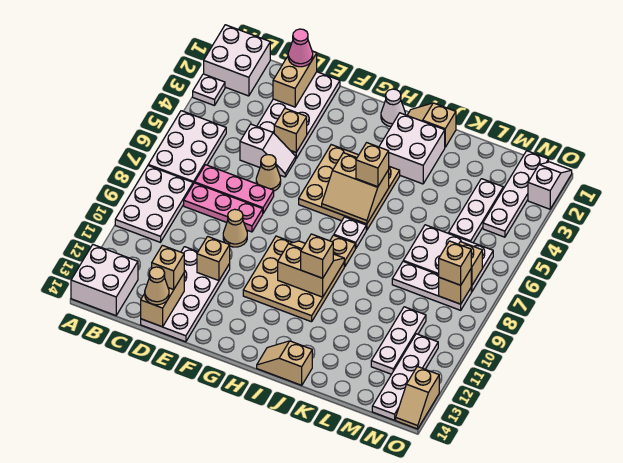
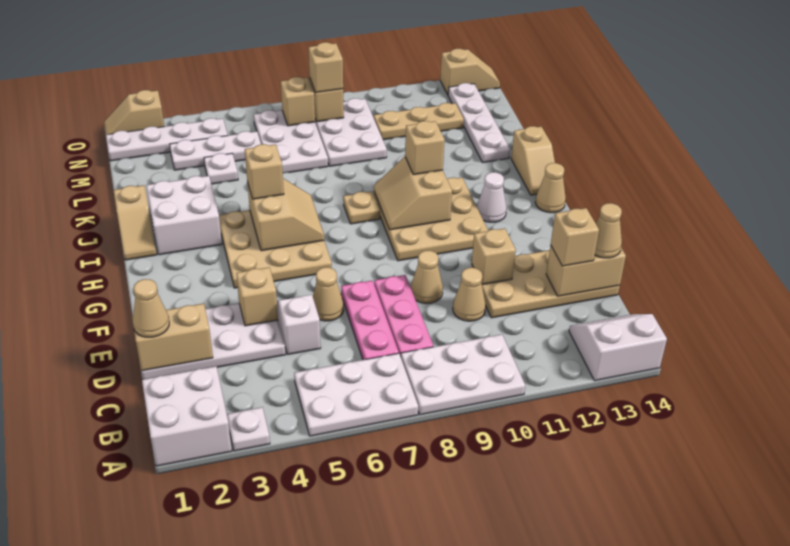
white 2x2 brick [71,245,138,315] -> white 2x2 slope [569,314,667,381]
pink 1x1 cone [288,29,313,67] -> tan 1x1 cone [133,279,169,337]
none -> tan 1x1 cone [453,268,486,321]
white 2x4 plate [141,247,230,342] -> tan 2x4 plate [471,250,620,318]
white 1x1 cone [381,89,405,127] -> white 1x1 cone moved to [477,172,507,222]
none -> tan 1x1 cone [535,163,566,213]
white 1x1 plate [334,217,366,249] -> white 1x1 plate moved to [204,153,238,184]
white 1x3 plate [392,262,471,310] -> white 2x3 plate [315,98,387,166]
white 1x3 plate [371,307,426,374] -> tan 1x3 plate [374,103,464,140]
white 1x4 plate [372,334,438,420] -> white 1x4 plate turned to [448,83,510,163]
white 1x2 slope [528,162,572,209] -> tan 1x2 slope [104,90,164,135]

